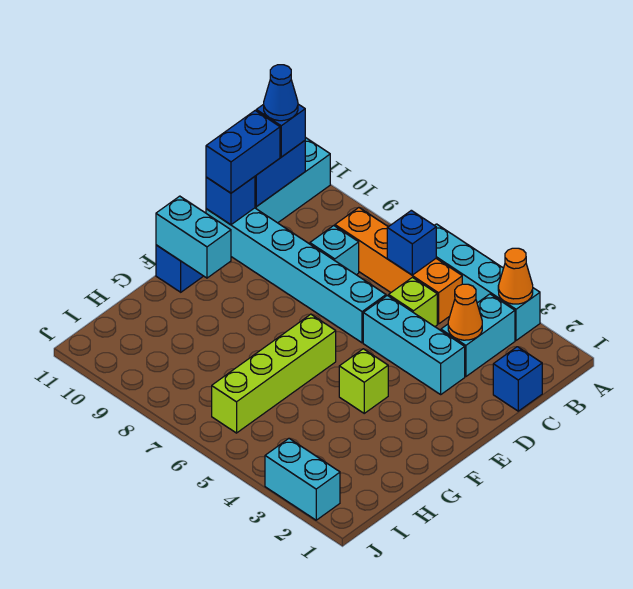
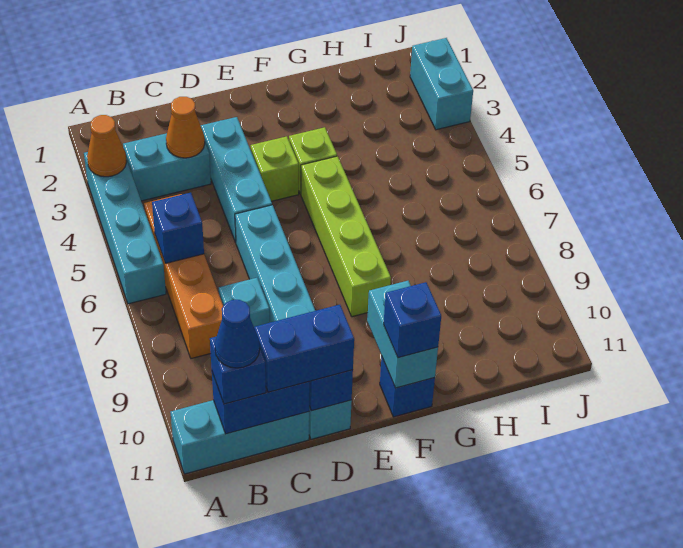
blue 1x1 brick [493,347,542,411] -> blue 1x1 brick moved to [384,282,441,358]
lime 1x1 brick [389,277,437,327] -> lime 1x1 brick moved to [251,136,299,201]
lime 1x4 brick [212,314,336,433] -> lime 1x4 brick turned to [301,156,391,317]

